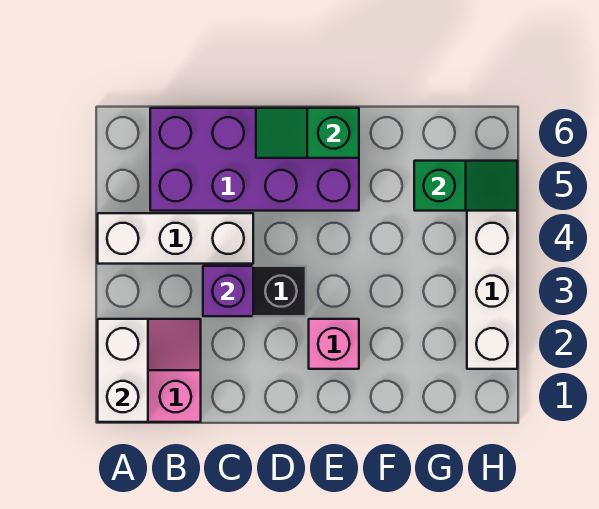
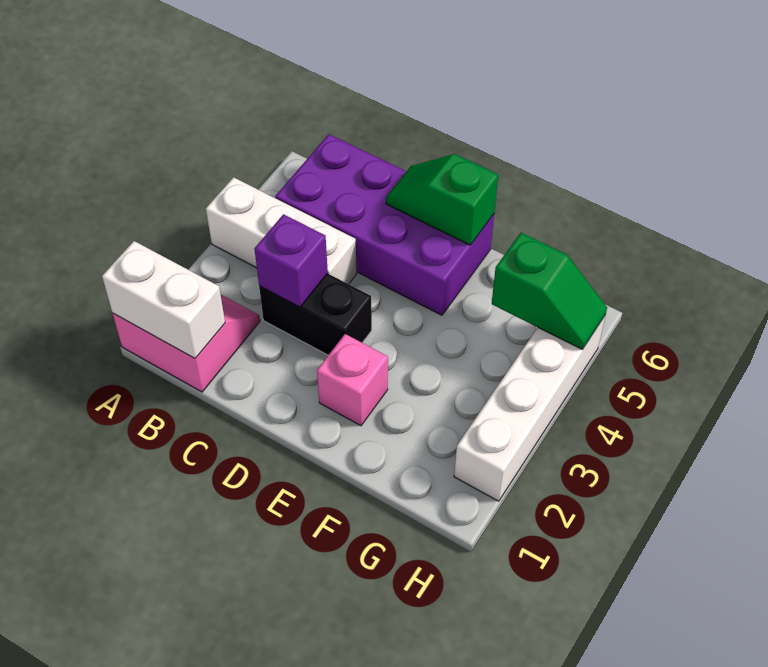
white 1x2 brick [98,319,148,422] -> white 1x2 brick turned to [102,241,225,358]

